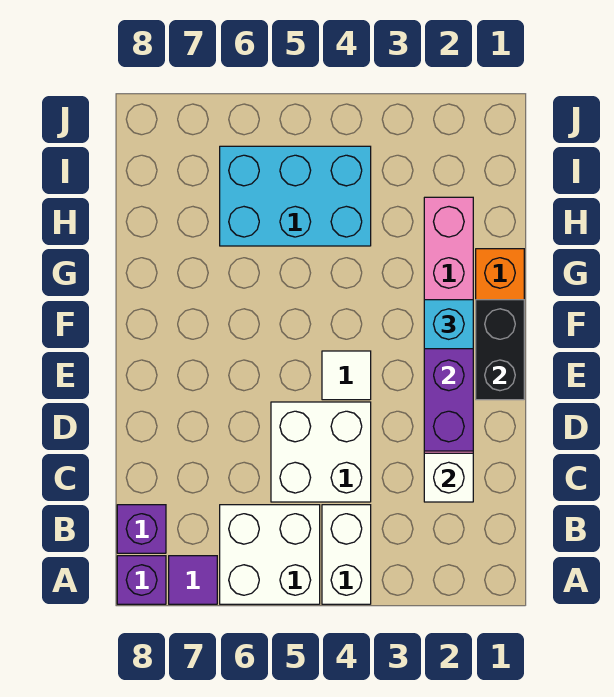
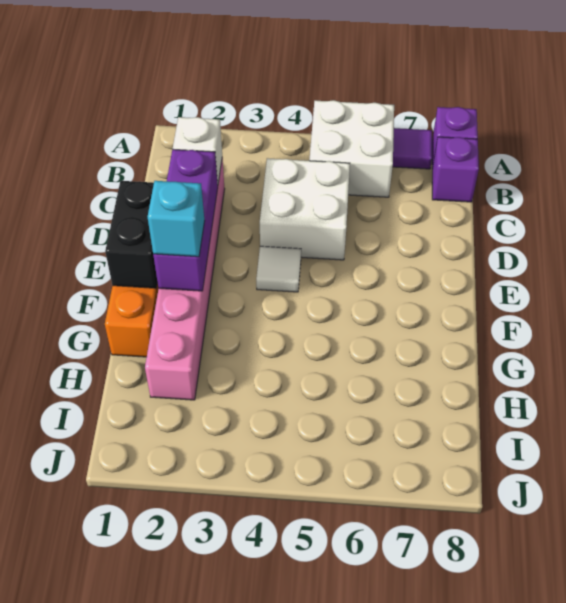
white 1x2 brick [322,505,371,604] -> none
cyan 2x3 brick [220,146,371,246] -> none

